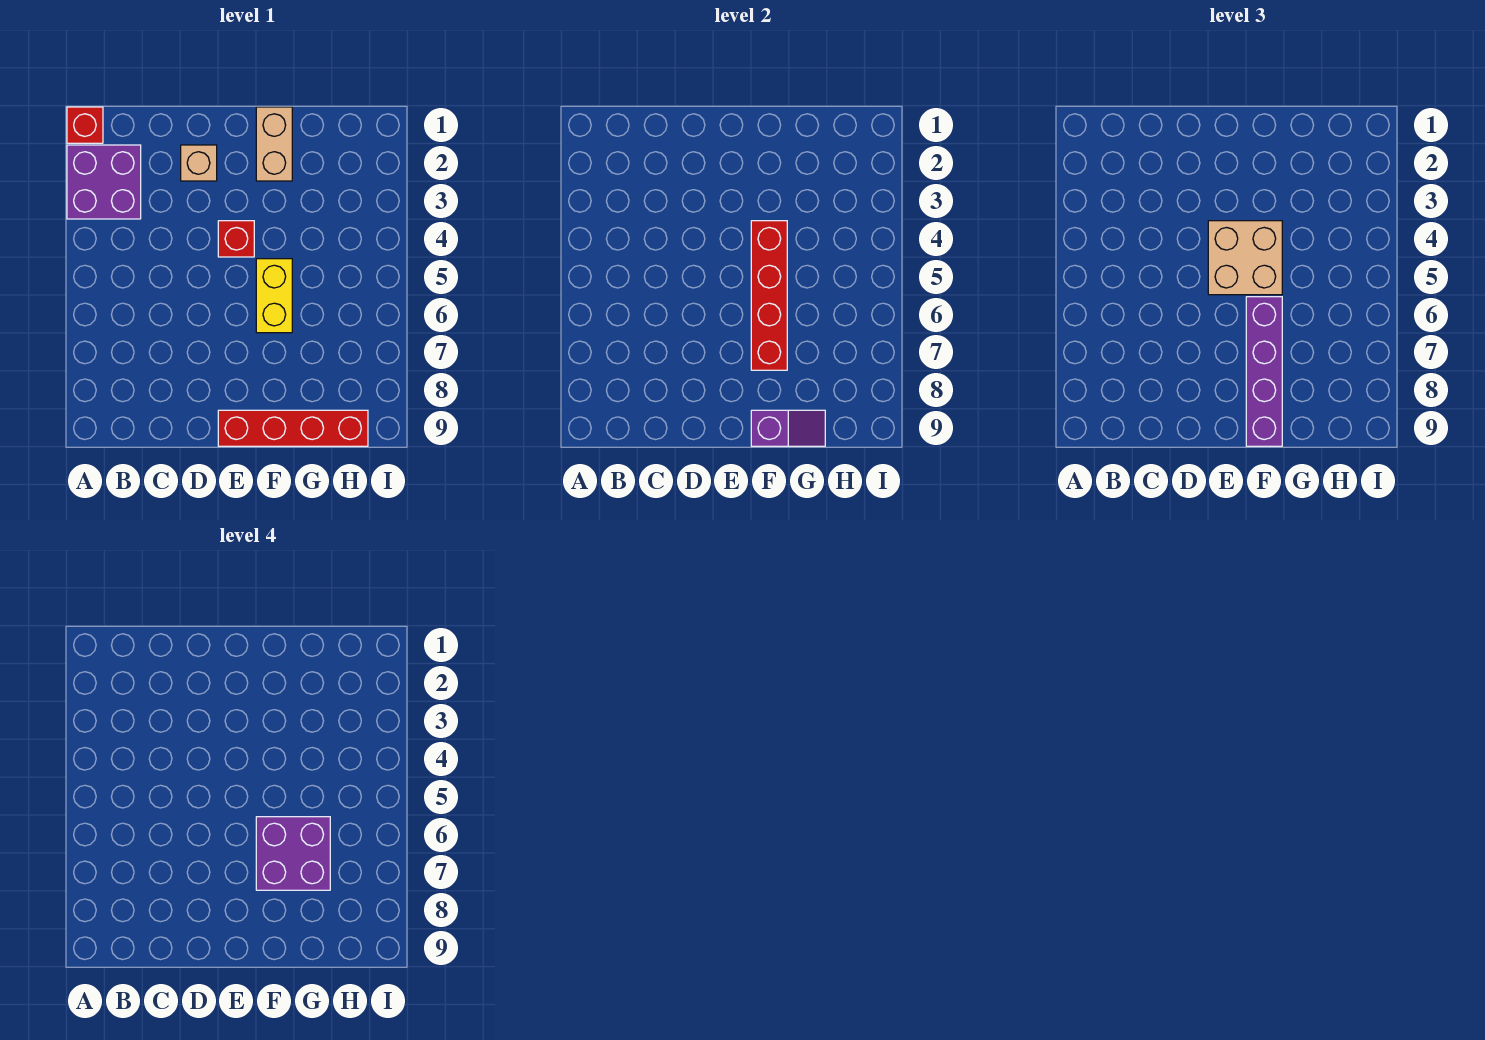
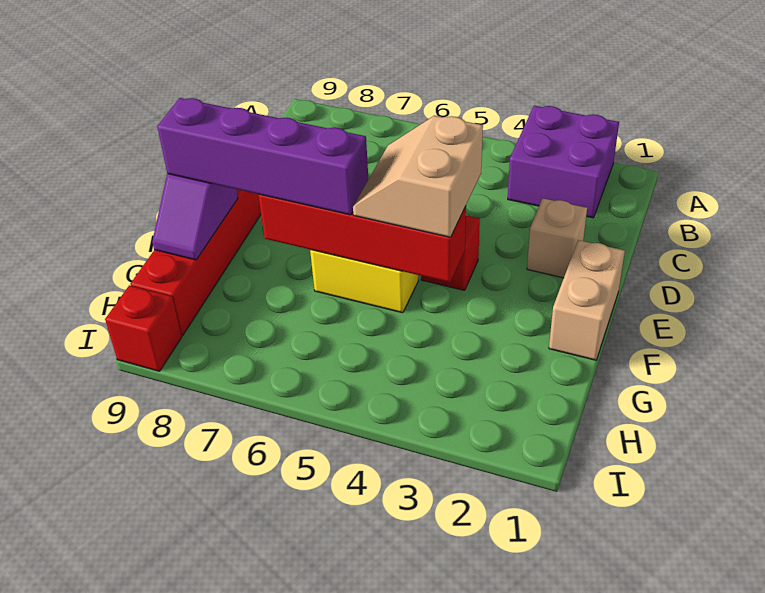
red 1x1 brick [67,107,103,143] -> red 1x1 brick moved to [105,285,182,371]
tan 2x2 brick [1208,221,1282,295] -> tan 2x2 slope [353,115,483,237]
tan 1x2 brick [256,107,292,181] -> tan 1x2 brick turned to [549,240,625,360]
purple 2x2 brick [256,817,330,890] -> none

